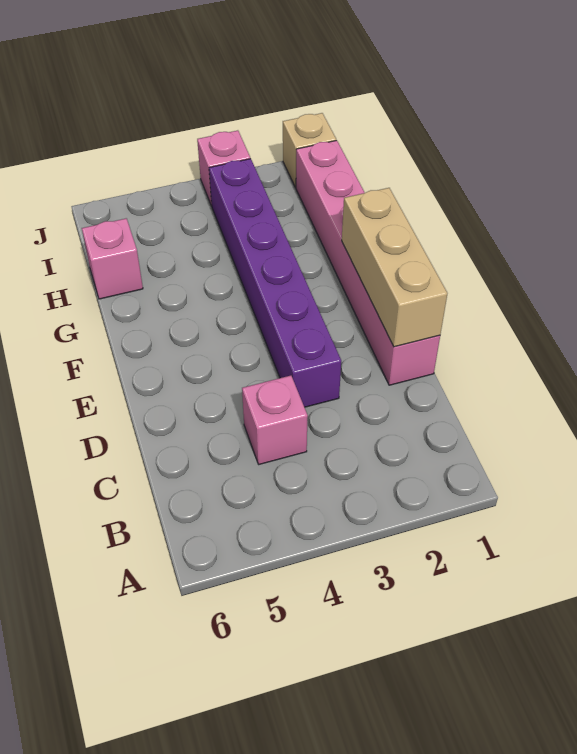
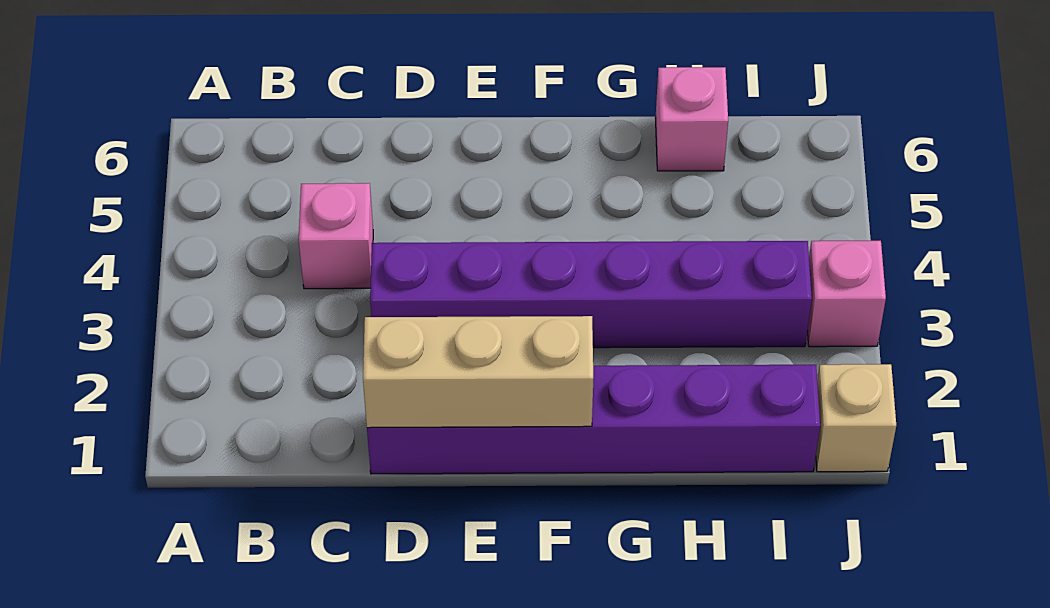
pink 1x6 brick [296,140,440,385] -> purple 1x6 brick [367,365,820,474]

